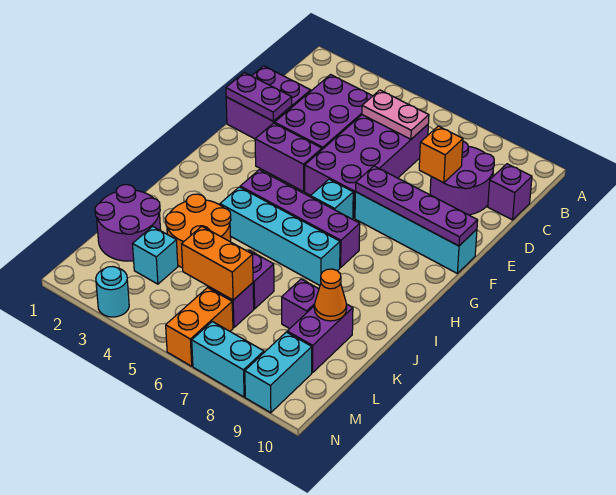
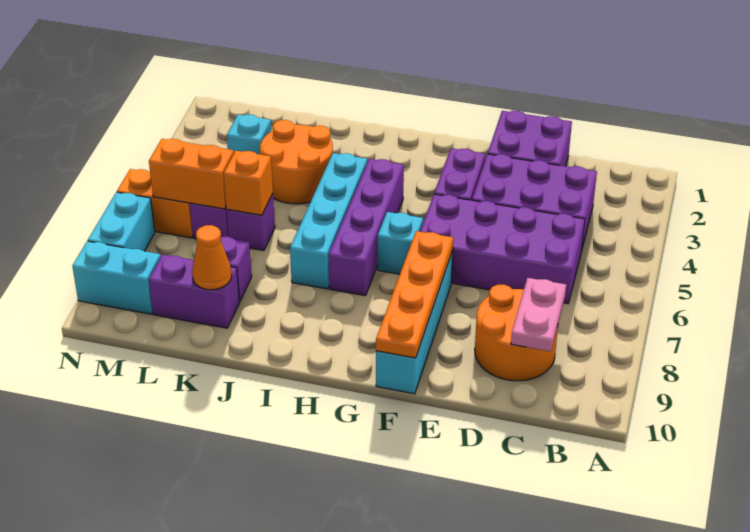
pink 1x2 plate [362,90,429,139] -> pink 1x2 plate moved to [511,278,566,351]
purple 2x2 round brick [430,141,494,215] -> orange 2x2 round brick [475,285,558,381]
purple 1x1 brick [488,164,532,220] -> none
orange 1x1 brick [419,126,463,183] -> orange 1x1 brick moved to [224,151,273,215]
purple 1x2 plate [226,72,292,121] -> none
purple 1x4 plate [356,166,478,246] -> orange 1x4 plate [376,231,453,358]
purple 2x2 round brick [95,185,161,261] -> none
orange 1x2 brick [182,226,253,300] -> orange 1x2 brick turned to [149,139,234,209]
cyan 1x1 round brick [96,267,129,317] -> none

